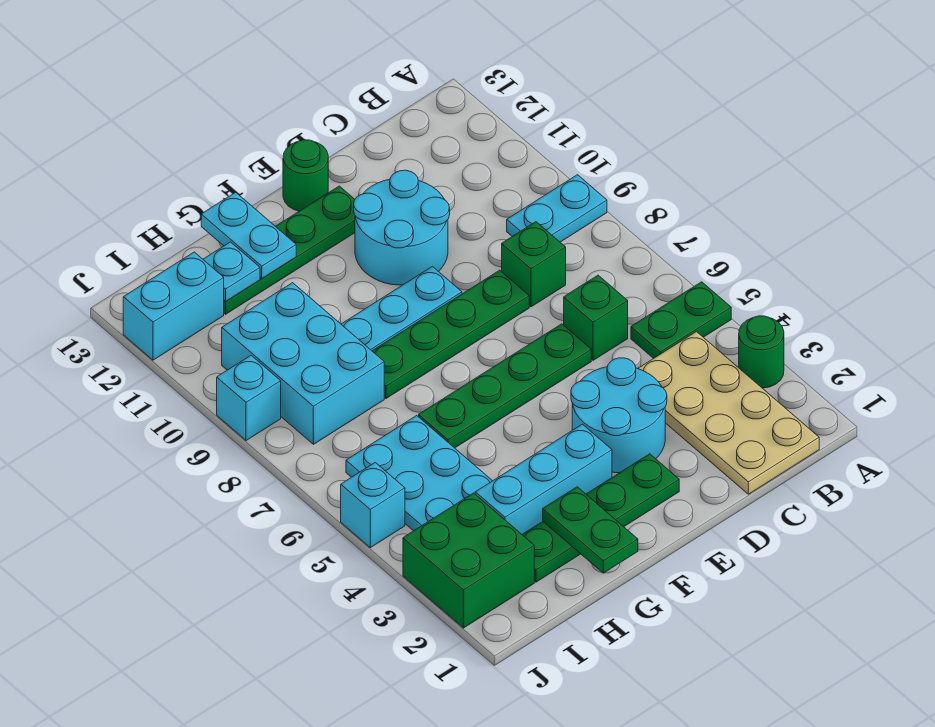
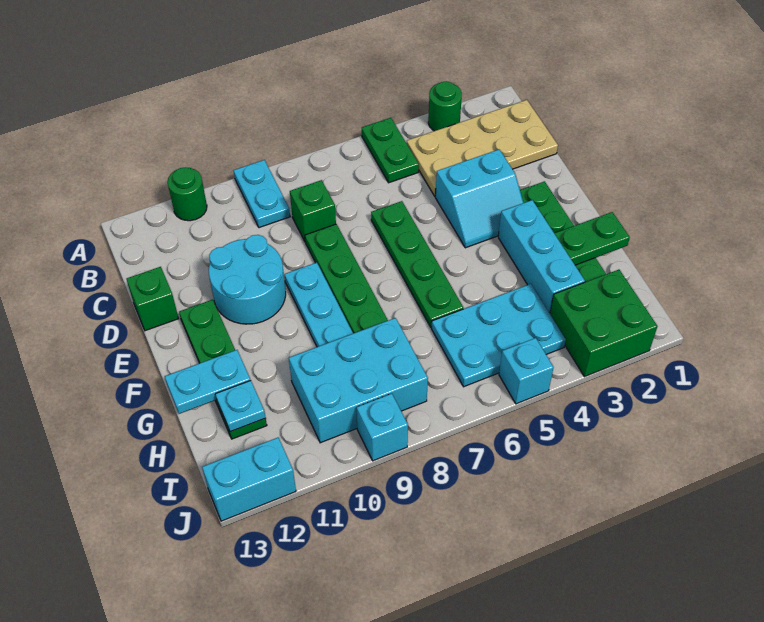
green 1x1 brick [564,275,628,360] -> green 1x1 brick moved to [127,267,179,331]
cyan 2x2 round brick [571,358,667,473] -> cyan 2x2 slope [435,149,523,248]
green 1x1 round brick [283,140,328,211] -> green 1x1 round brick moved to [167,167,207,221]
cyan 1x2 brick [123,252,224,360] -> cyan 1x2 brick turned to [202,438,296,521]

